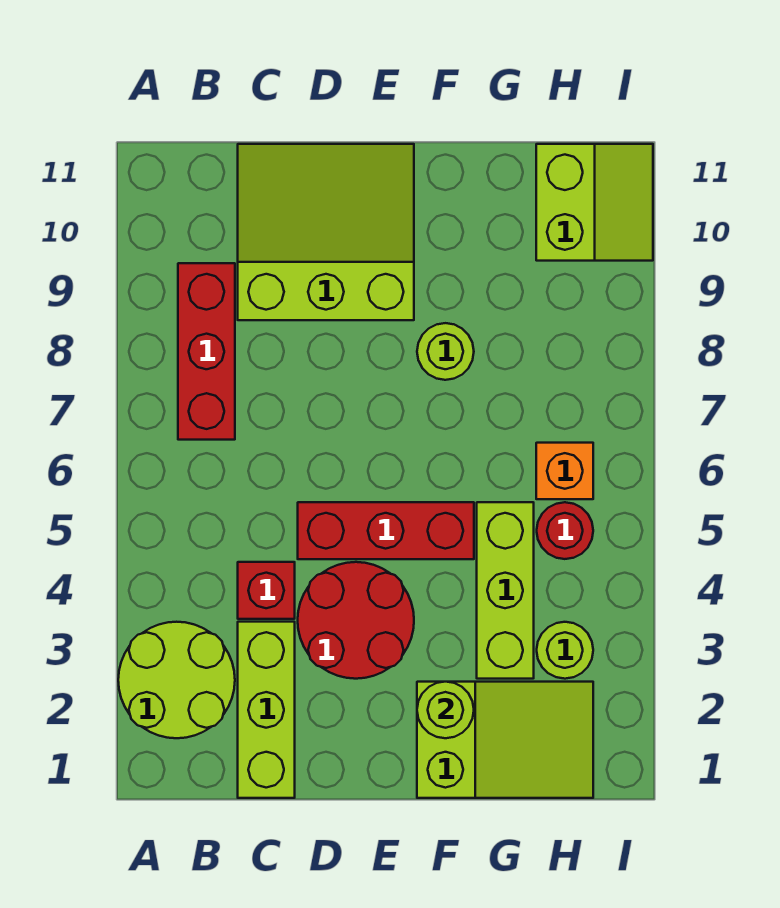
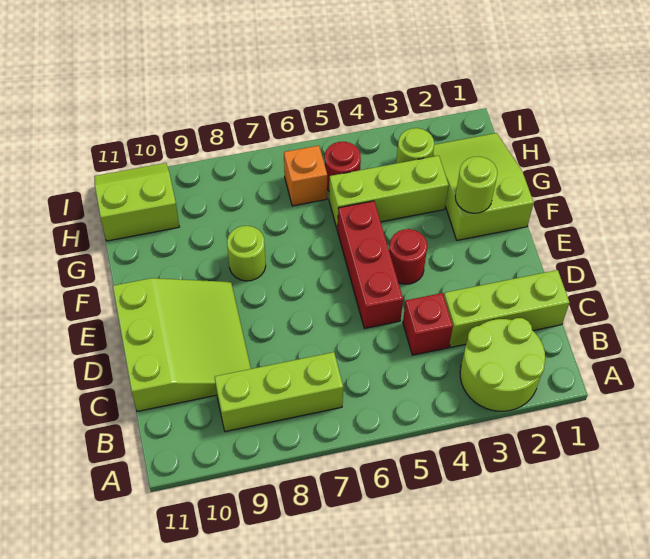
red 1x3 brick [178,263,235,440] -> lime 1x3 brick [215,352,343,432]
lime 3x3 slope [238,144,414,320] -> lime 3x3 slope turned to [113,278,251,411]
red 2x2 round brick [298,562,414,679] -> red 1x1 round brick [389,229,427,284]

